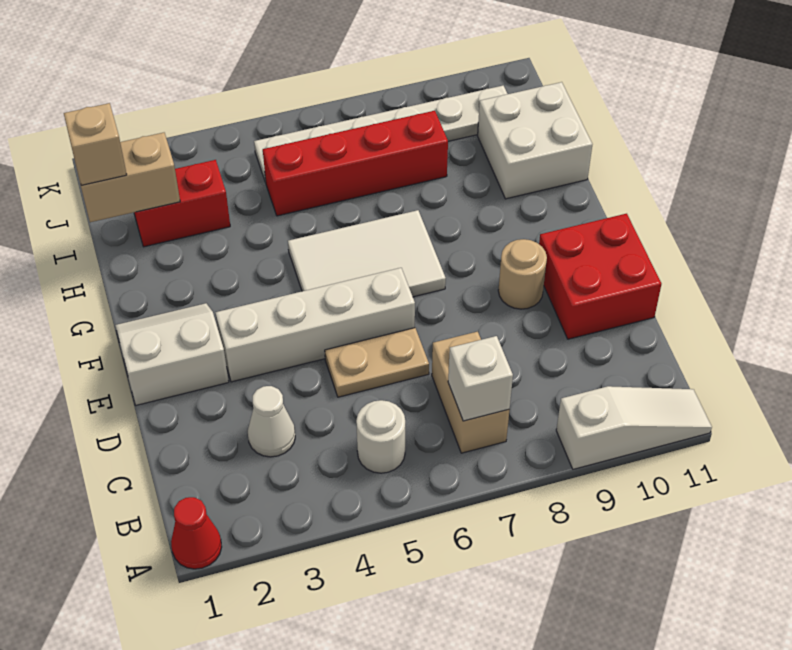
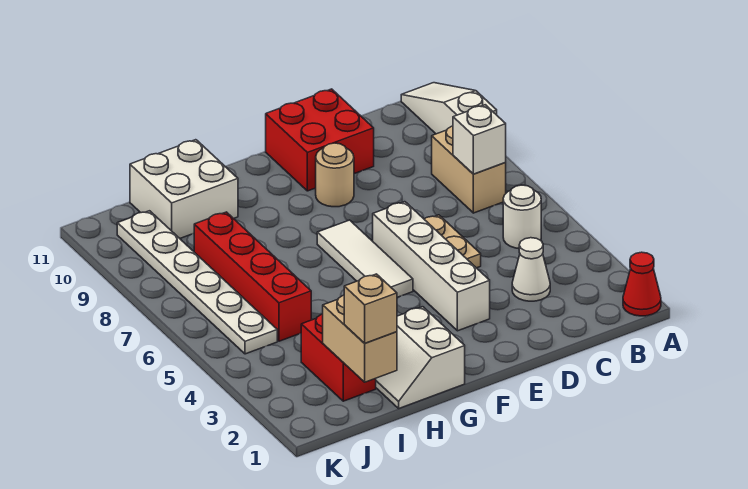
tan 1x2 brick [432,332,509,453] -> tan 1x2 brick turned to [432,126,506,213]
white 2x2 slope [115,303,229,405] -> white 2x2 slope moved to [376,307,465,408]
white 2x3 tile [288,210,446,297] -> white 1x3 tile [317,220,413,297]

